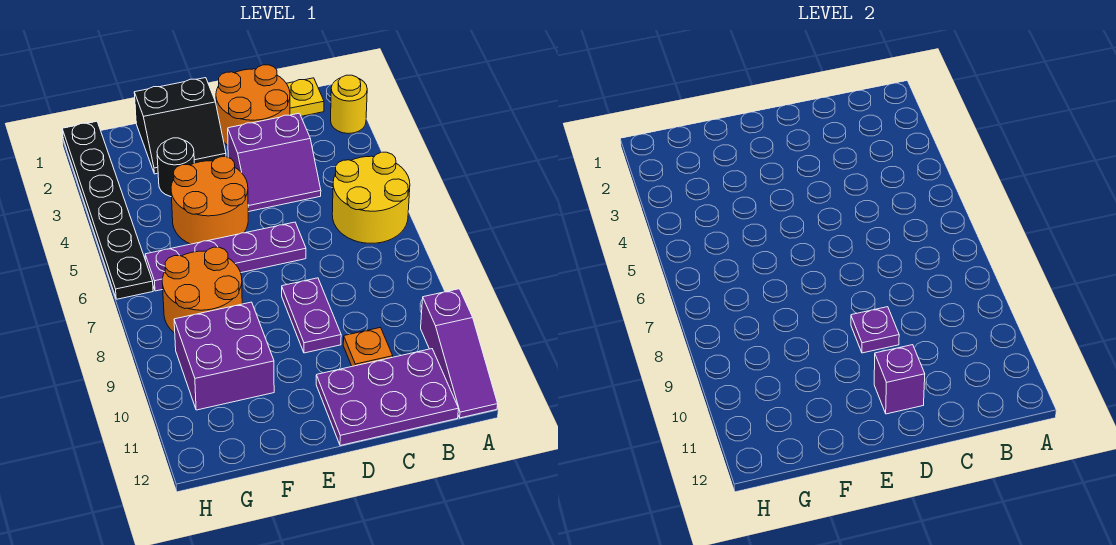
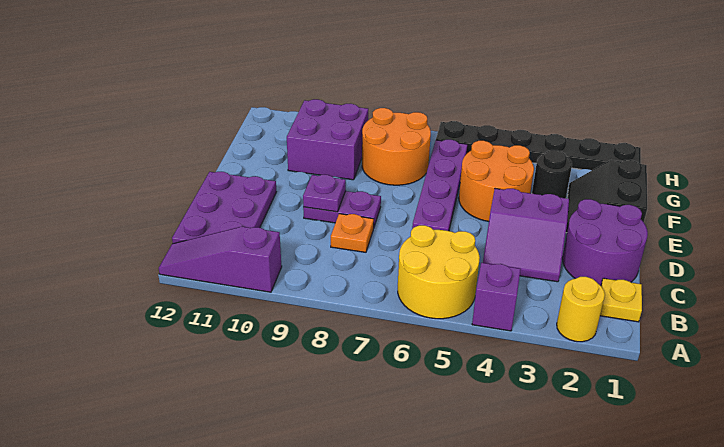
orange 2x2 round brick [216,65,290,145] -> purple 2x2 round brick [562,199,648,286]
purple 2x2 slope [228,113,321,212] -> purple 2x2 slope turned to [483,189,569,282]
orange 1x1 plate [343,328,393,366] -> orange 1x1 plate moved to [331,214,374,252]
purple 1x1 brick [874,345,925,414] -> purple 1x1 brick moved to [472,263,521,331]

